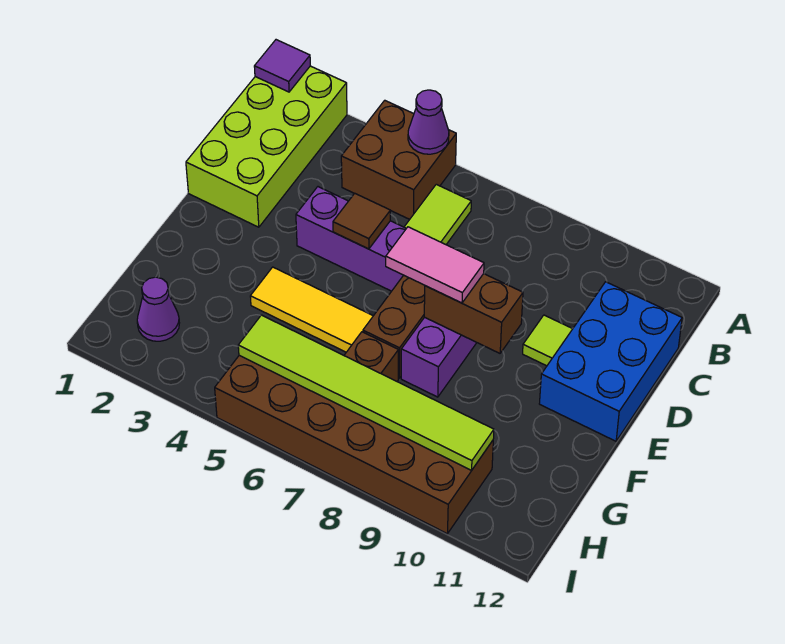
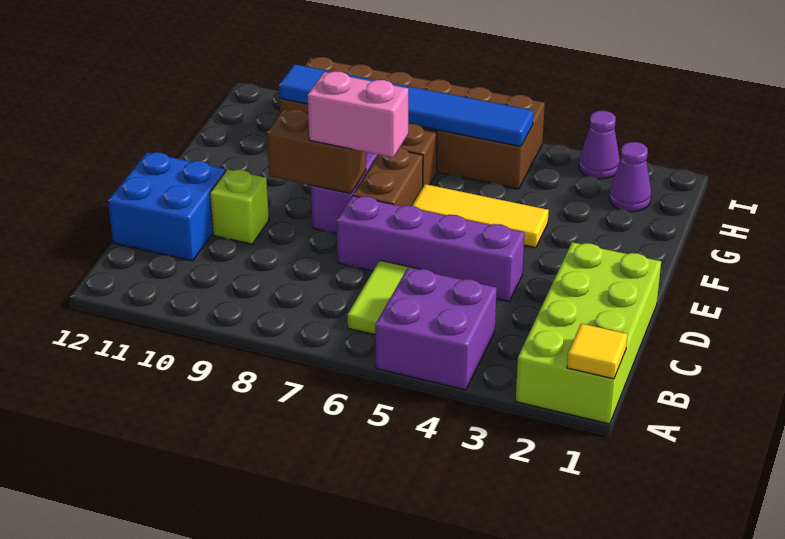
purple 1x1 tile [254,40,310,92] -> yellow 1x1 tile [567,324,628,379]
brown 2x2 brick [341,100,456,219] -> purple 2x2 brick [375,268,497,390]
purple 1x1 cone [408,90,449,154] -> purple 1x1 cone moved to [579,111,620,179]
blue 2x3 brick [539,282,682,441] -> blue 2x2 brick [108,152,226,261]
brown 1x1 tile [333,193,390,249] -> none
lime 1x1 tile [523,315,572,366] -> lime 1x1 brick [210,169,269,244]
pink 1x2 tile [386,227,484,303] -> pink 1x2 brick [308,71,408,158]
lime 1x6 tile [238,315,494,470] -> blue 1x6 tile [279,64,533,146]

